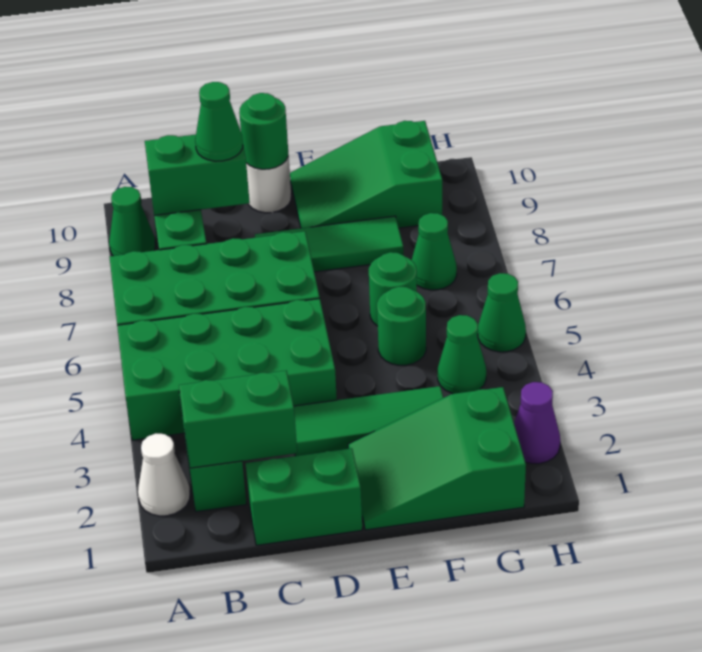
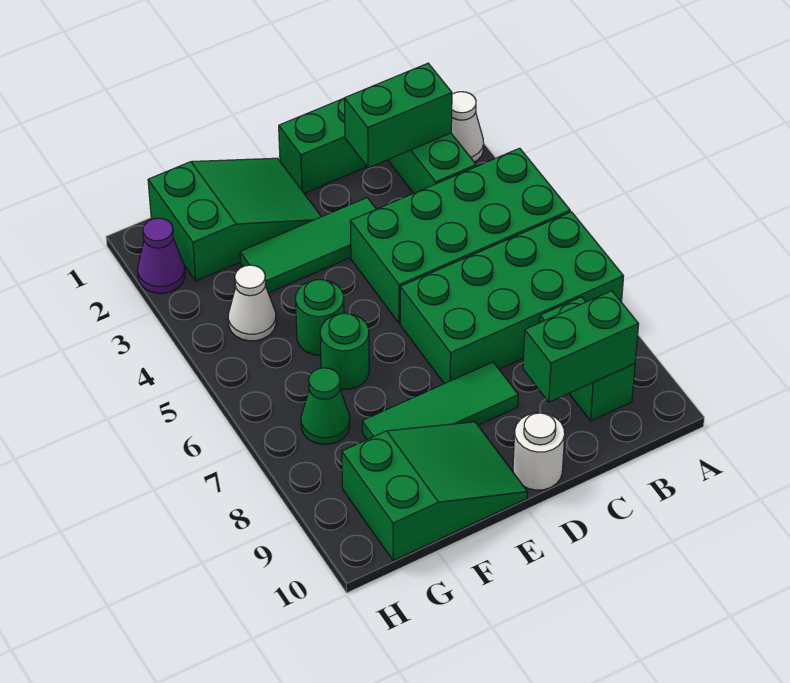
green 1x1 cone [109,187,156,256] -> none
green 1x1 cone [195,82,243,161] -> none
green 1x1 round brick [239,93,288,169] -> none
green 1x1 cone [438,315,486,394] -> white 1x1 cone [228,265,276,341]
green 1x1 cone [478,273,526,352] -> none

